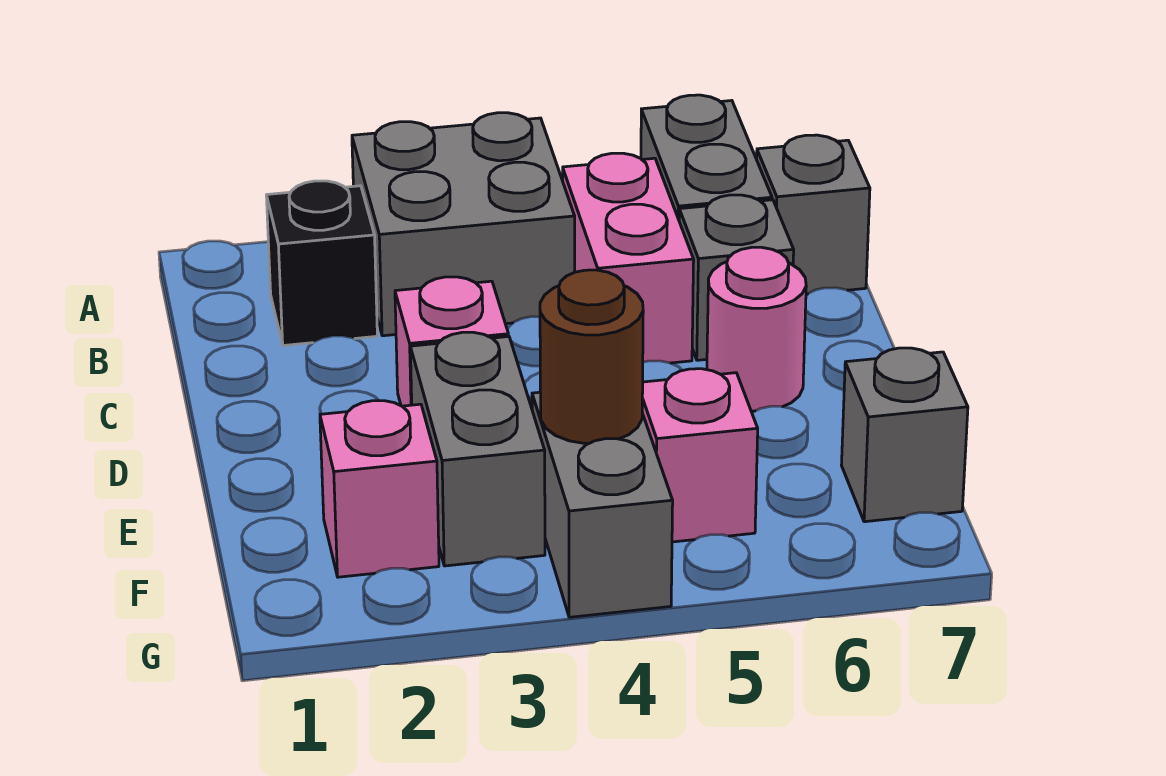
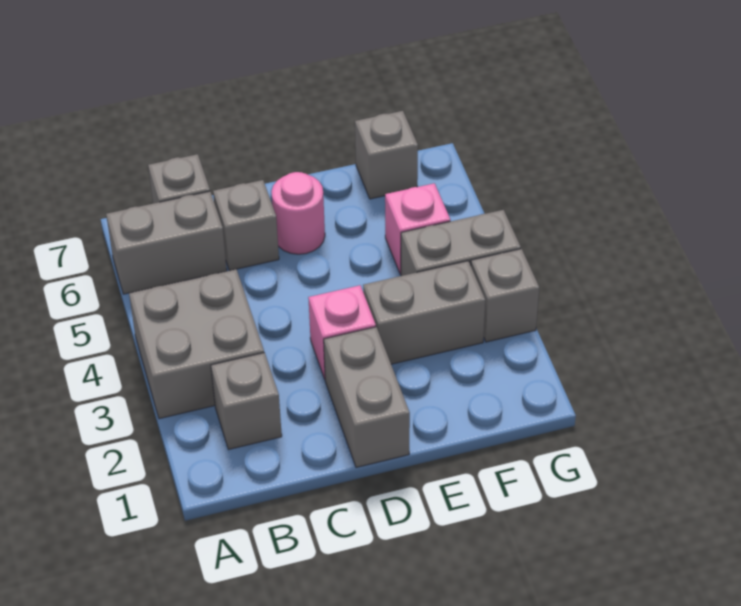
black 1x1 brick [266,181,377,346] -> grey 1x1 brick [211,353,282,450]
pink 1x2 brick [563,153,694,363] -> none
none -> grey 1x2 brick [324,327,410,467]
pink 1x1 brick [320,401,439,577] -> none
brown 1x1 round brick [540,270,643,443] -> none
none -> grey 1x1 brick [471,249,539,342]

